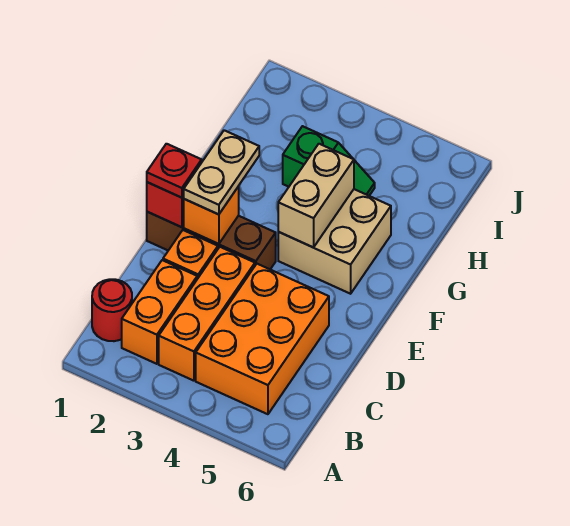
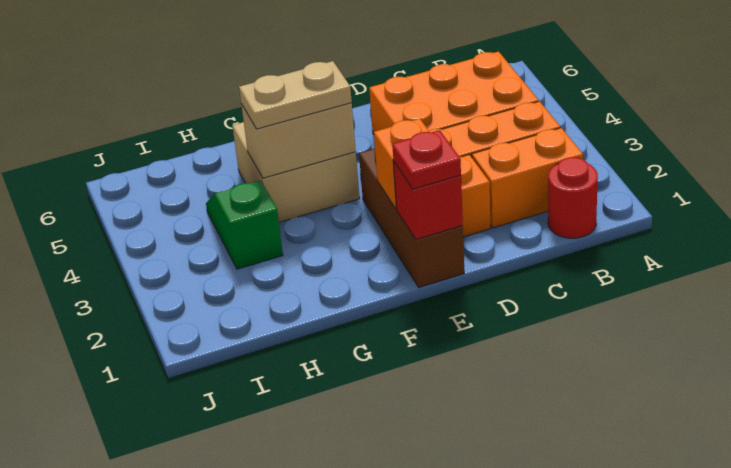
tan 1x2 plate [183,130,259,214] -> tan 1x2 plate moved to [239,61,352,129]

